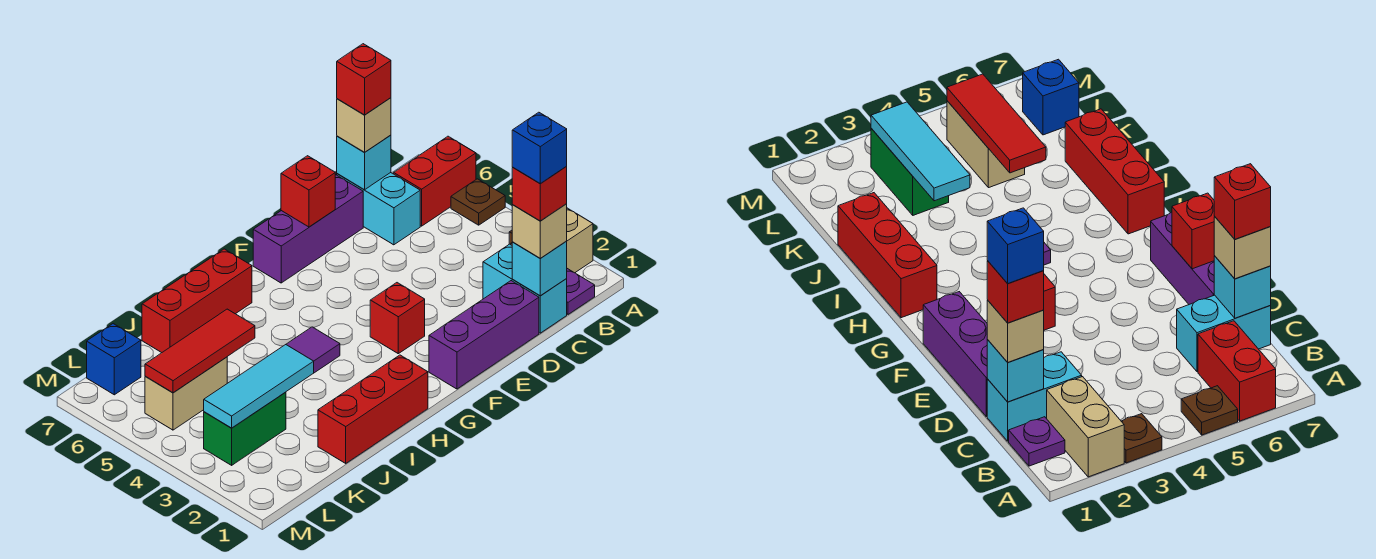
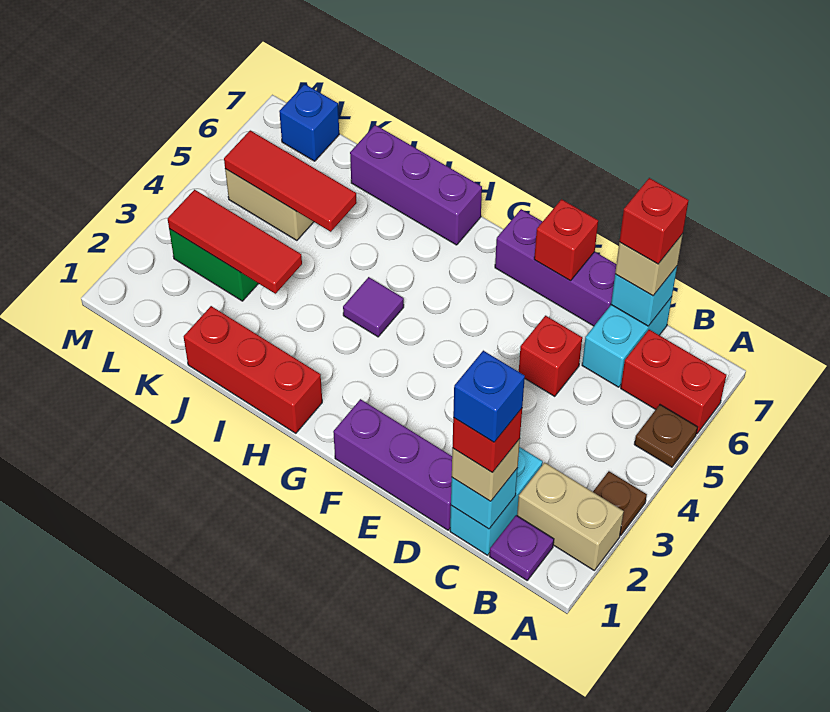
red 1x1 brick [370,283,425,354] -> red 1x1 brick moved to [519,316,582,396]
red 1x3 brick [142,249,252,353] -> purple 1x3 brick [350,125,482,245]
cyan 1x3 tile [204,345,314,428] -> red 1x3 tile [168,190,302,294]

